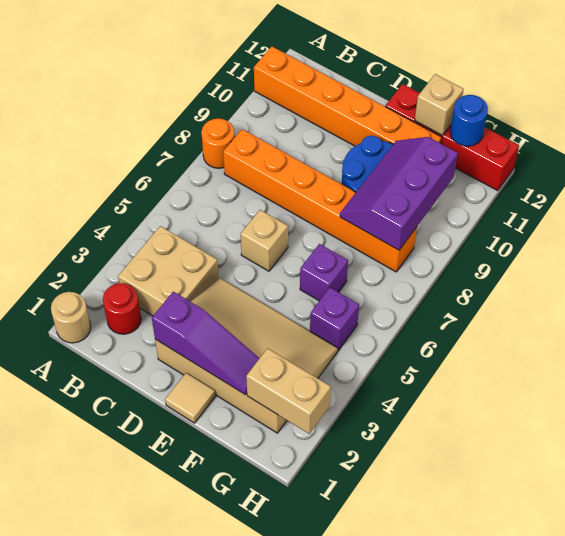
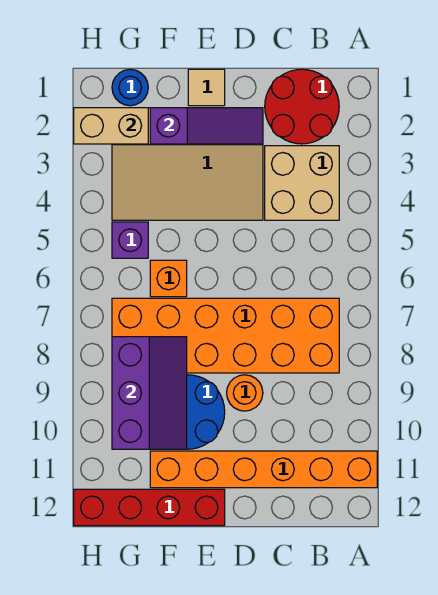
tan 1x1 round brick [51,292,91,343] -> none
orange 1x1 round brick [201,118,235,168] -> orange 1x1 round brick moved to [227,375,263,411]
red 1x1 round brick [103,283,141,334] -> red 2x2 round brick [265,69,339,144]
orange 1x6 brick [223,129,417,272] -> orange 2x6 brick [112,298,339,373]
purple 1x3 slope [152,292,259,395] -> purple 1x3 slope turned to [150,108,263,144]
tan 1x1 brick [241,210,288,271] -> none
purple 1x1 brick [300,244,348,301] -> orange 1x1 brick [150,260,187,297]
tan 1x1 brick [415,74,464,136] -> none
blue 1x1 round brick [450,95,488,146] -> blue 1x1 round brick moved to [112,69,148,106]

